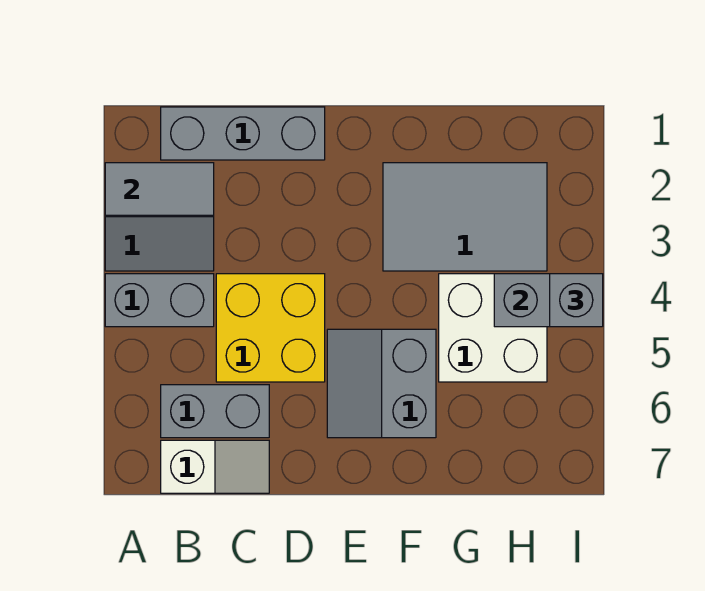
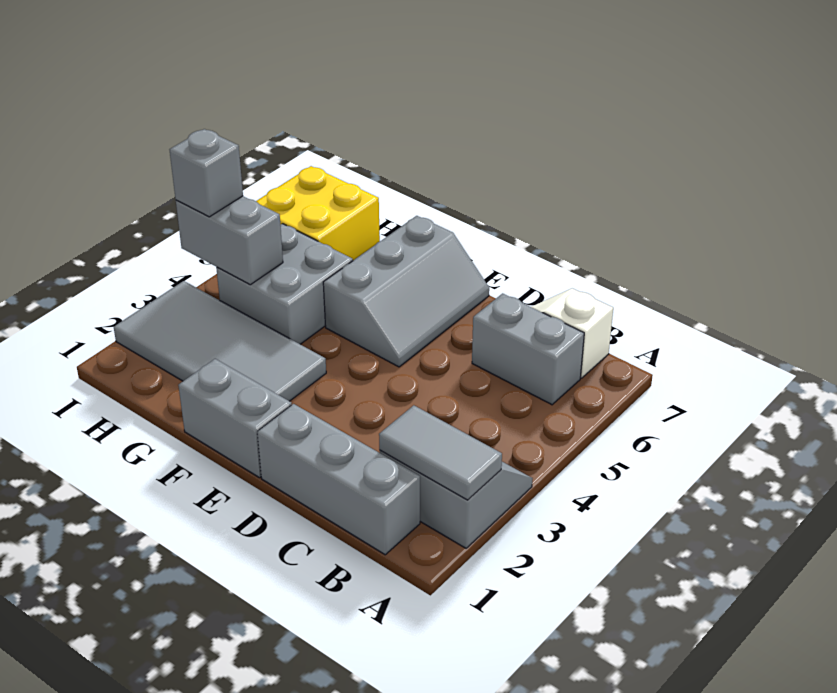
grey 1x2 brick [105,274,214,327] -> grey 1x2 brick moved to [178,359,292,478]
yellow 2x2 brick [216,274,325,382] -> yellow 2x2 brick moved to [256,166,380,260]
grey 2x2 slope [327,329,436,438] -> grey 2x3 slope [323,216,489,367]
grey 2x3 tile [383,163,547,271] -> grey 2x4 tile [114,281,326,401]
white 2x2 brick [439,274,547,382] -> grey 2x2 brick [216,224,353,344]

